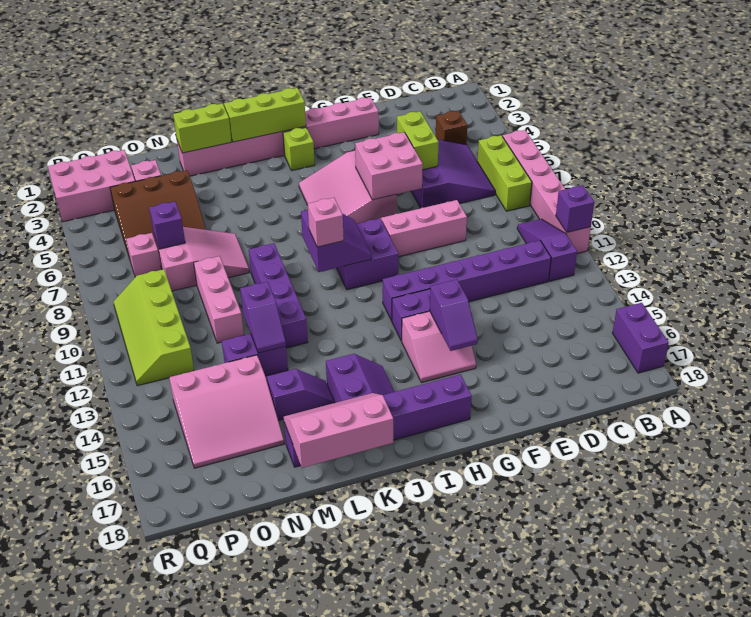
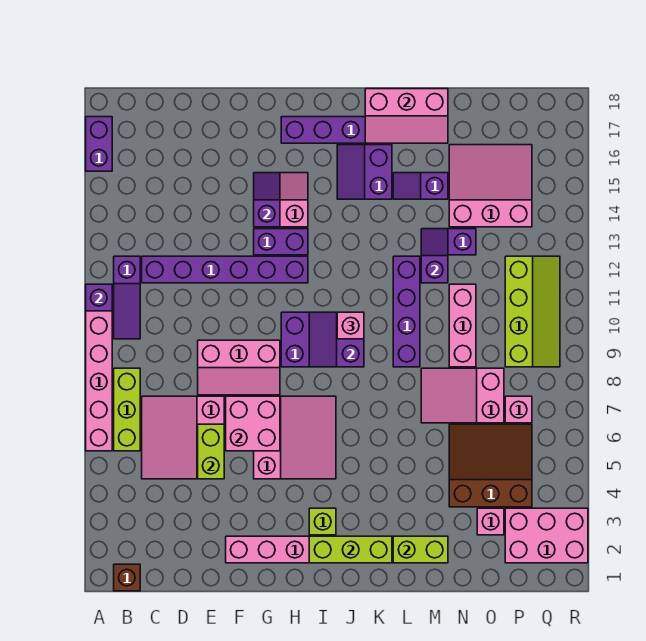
brown 1x1 brick [436,111,467,145] -> brown 1x1 brick moved to [114,564,140,591]
purple 3x3 slope [411,139,495,208] -> pink 3x3 slope [142,396,224,479]
purple 1x1 brick [149,202,185,249] -> none

